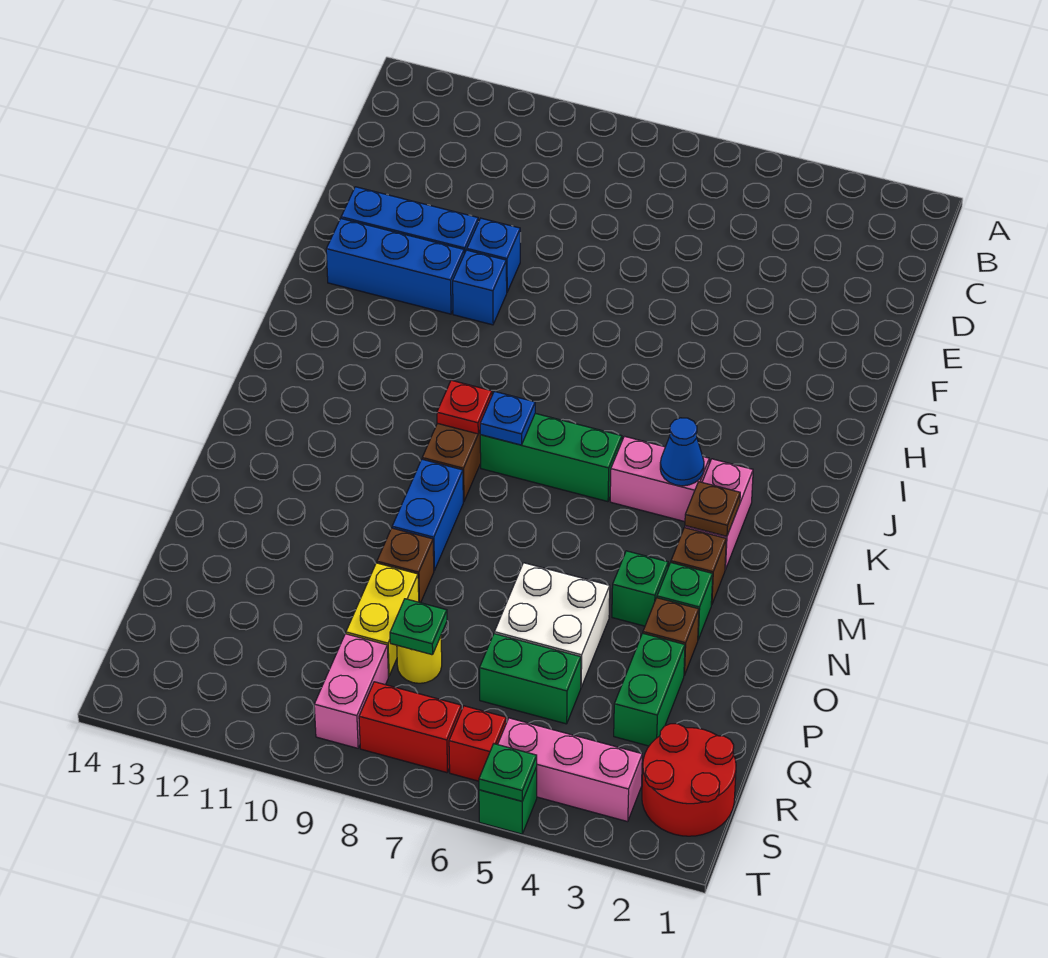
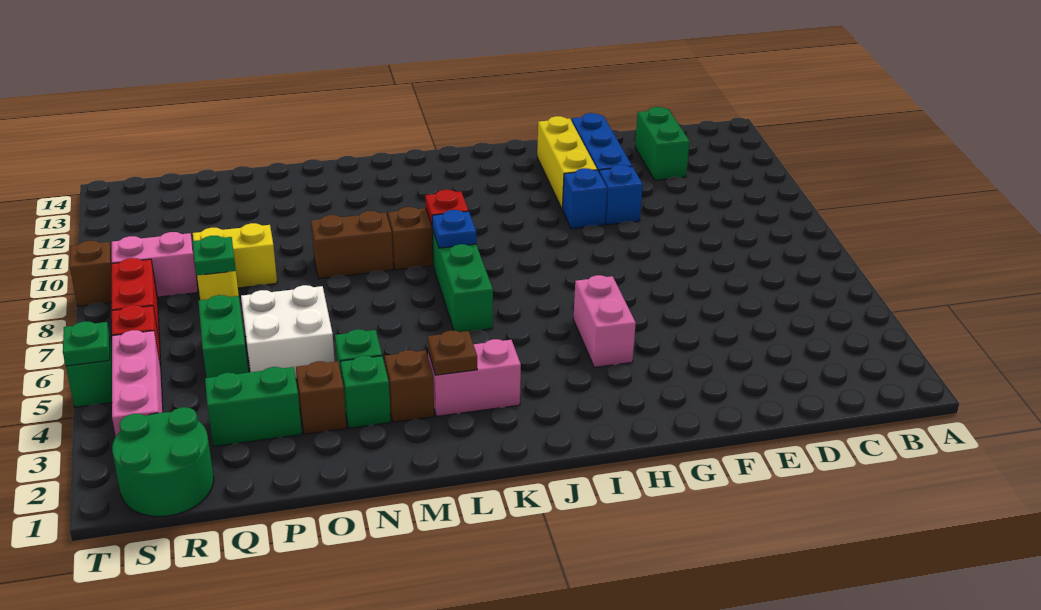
none -> green 1x2 brick [635,107,690,180]
blue 1x3 brick [326,219,464,314] -> yellow 1x3 brick [537,116,597,210]
pink 1x2 brick [610,436,709,522] -> pink 1x2 brick moved to [573,275,636,367]
blue 1x1 cone [660,418,704,486] -> none
blue 1x2 brick [392,459,463,570] -> brown 1x2 brick [311,211,393,279]
brown 1x1 brick [377,528,434,603] -> brown 1x1 brick moved to [70,241,112,306]
red 2x2 round brick [642,724,736,836] -> green 2x2 round brick [112,407,214,516]

